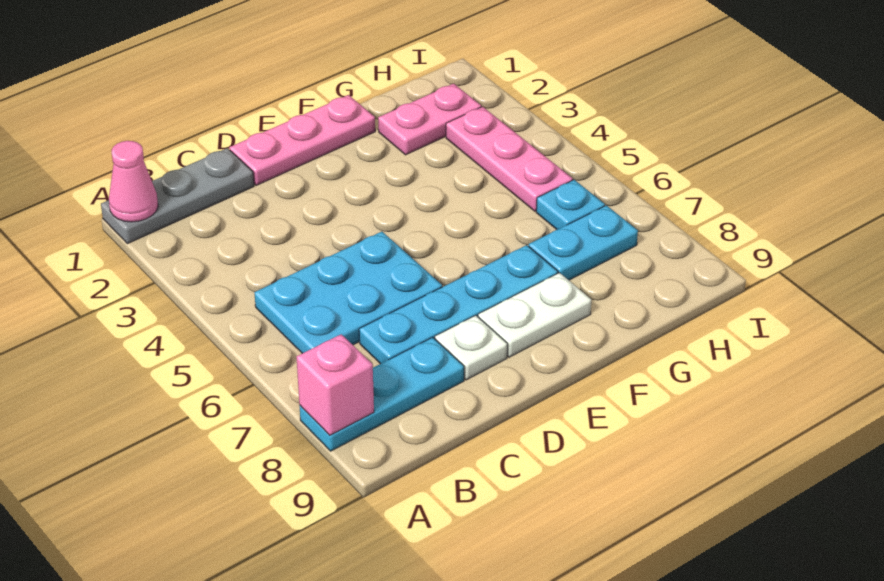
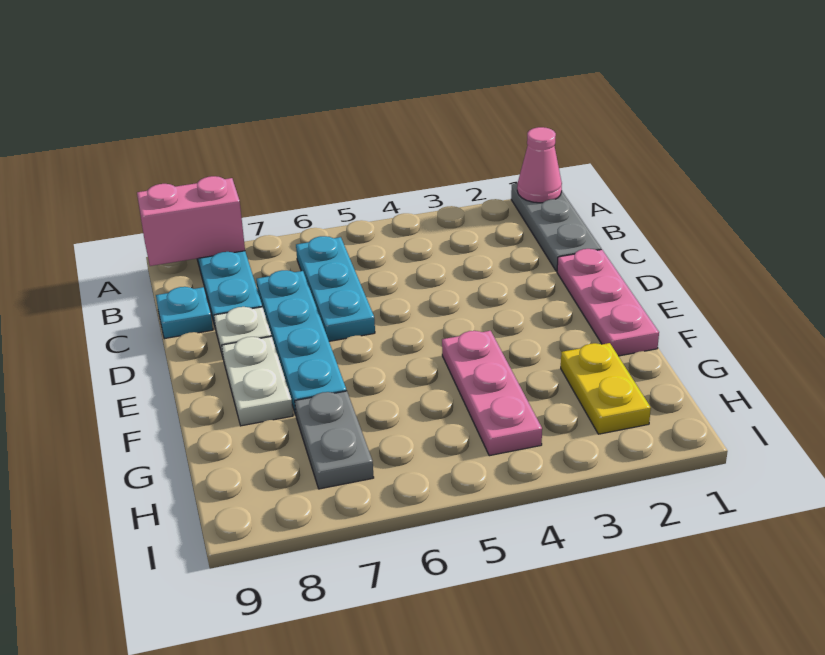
pink 1x1 brick [297,334,374,435] -> pink 1x2 brick [137,176,245,266]
cyan 2x3 plate [254,232,442,353] -> cyan 1x3 plate [296,236,375,341]
pink 1x2 plate [378,84,481,155] -> yellow 1x2 plate [561,343,651,434]
cyan 1x2 plate [529,205,638,280] -> grey 1x2 plate [295,391,374,489]
pink 1x3 plate [446,107,573,211] -> pink 1x3 plate turned to [442,331,542,456]
cyan 1x1 plate [536,180,605,230] -> cyan 1x1 plate moved to [156,287,213,339]

